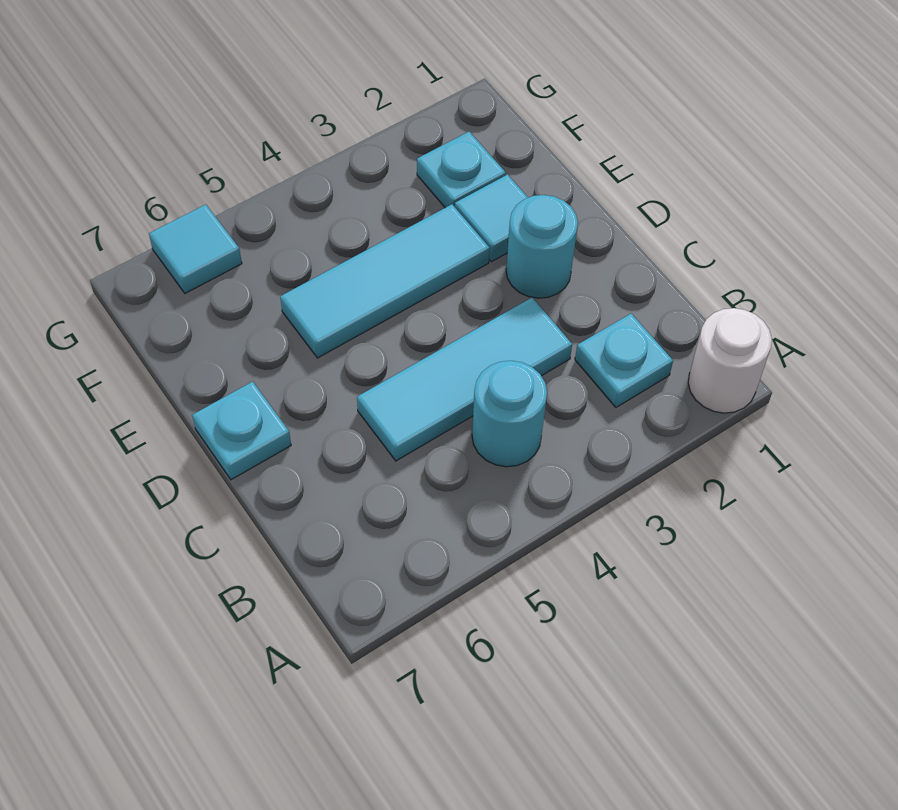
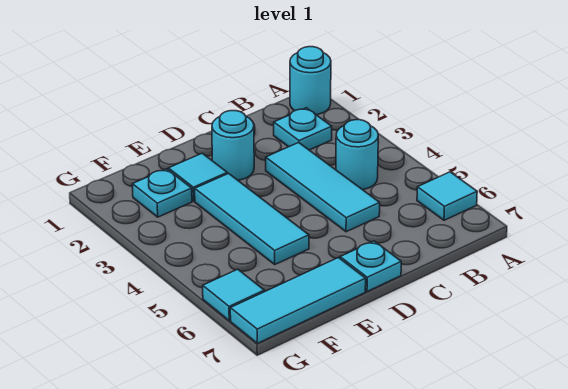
white 1x1 round brick [688,308,772,413] -> cyan 1x1 round brick [290,47,331,115]
none -> cyan 1x1 tile [417,172,477,220]
none -> cyan 1x3 tile [230,258,366,343]

